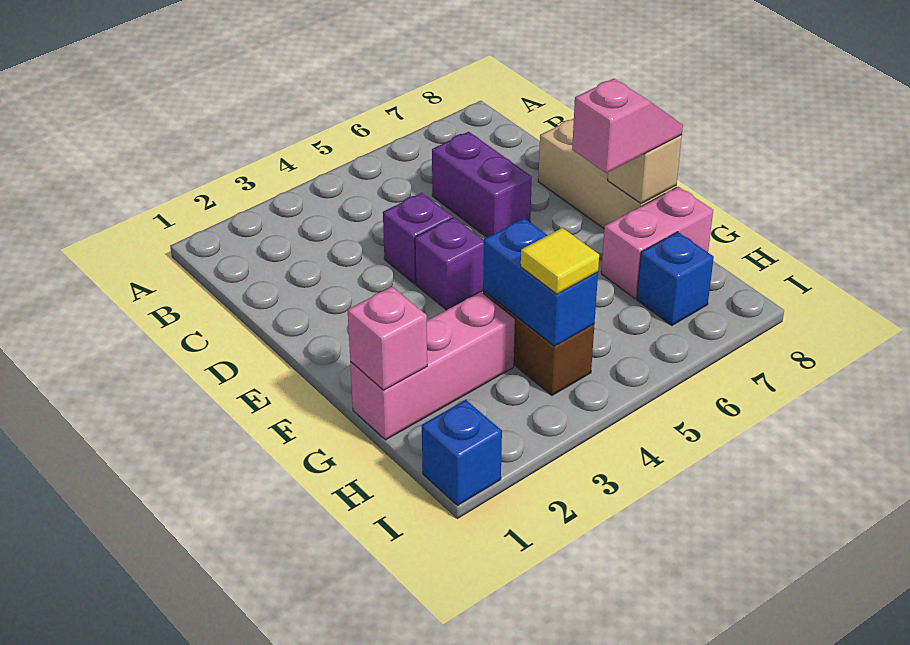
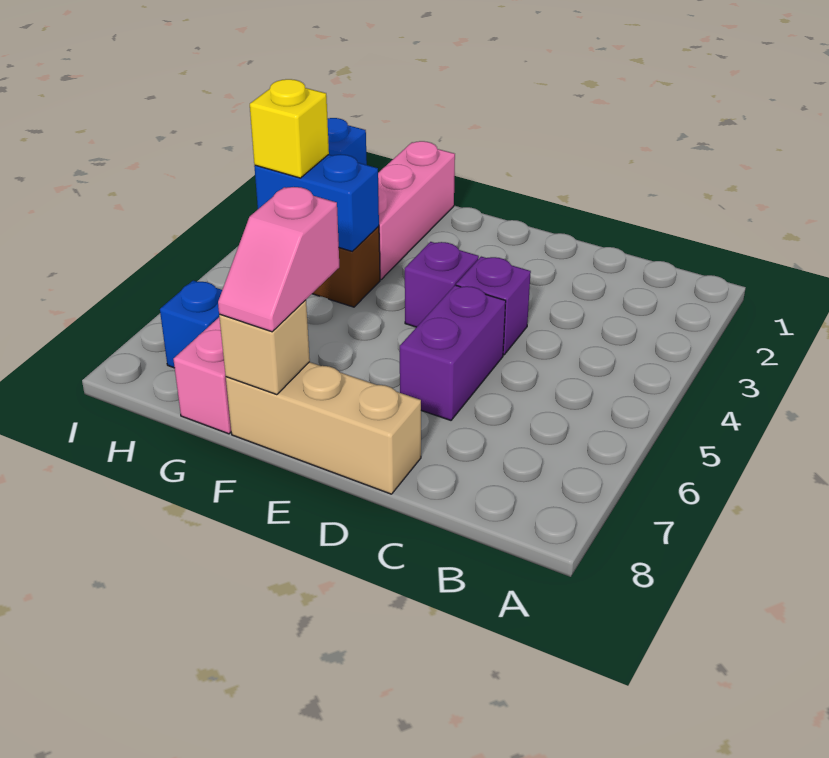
purple 1x2 brick [432,132,532,237] -> purple 1x2 brick turned to [400,285,506,420]
pink 1x1 brick [348,287,427,390] -> none
yellow 1x1 tile [521,228,599,294] -> yellow 1x1 brick [250,79,329,178]

